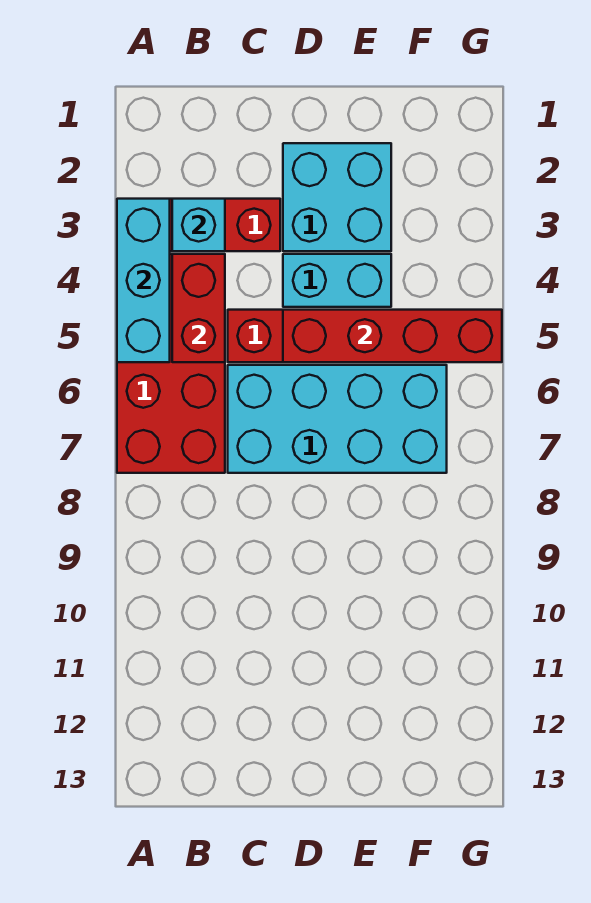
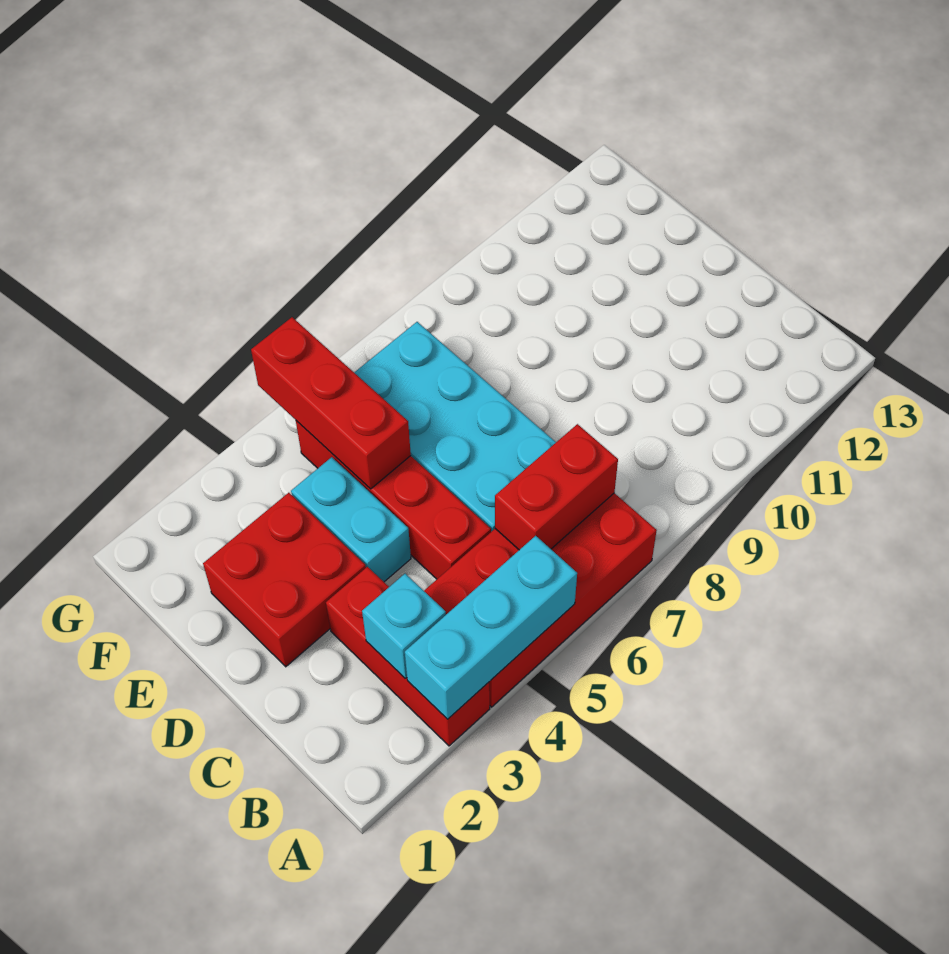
red 1x2 brick [172,254,225,362] -> red 1x2 brick moved to [495,424,618,550]
cyan 2x2 brick [283,143,391,251] -> red 2x2 brick [203,493,366,667]
red 1x4 brick [283,310,502,362] -> red 1x3 brick [251,317,411,489]

